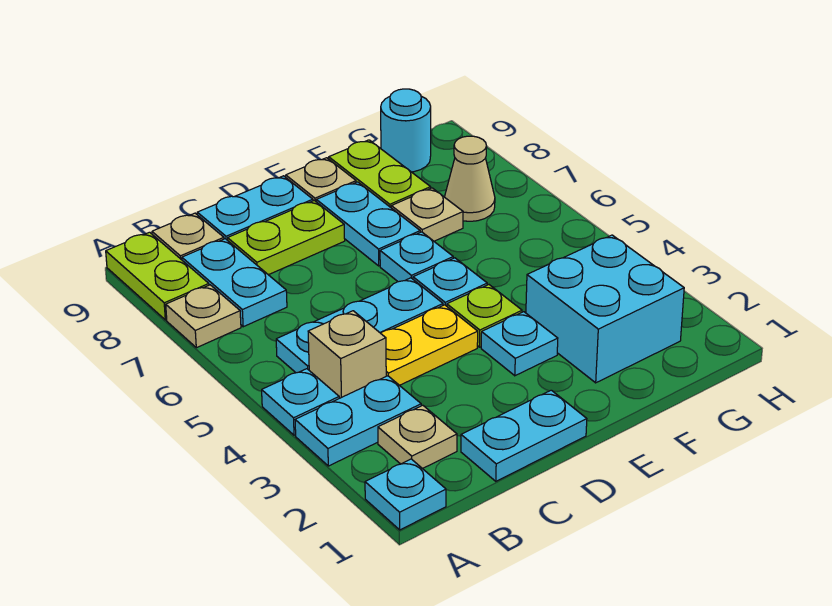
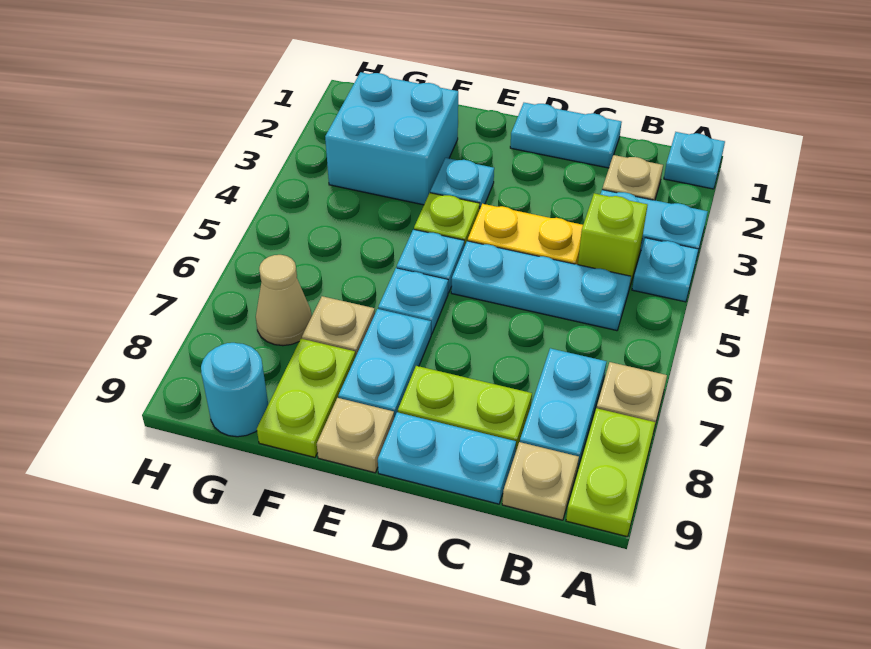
tan 1x1 brick [308,311,386,398] -> lime 1x1 brick [578,193,647,288]

